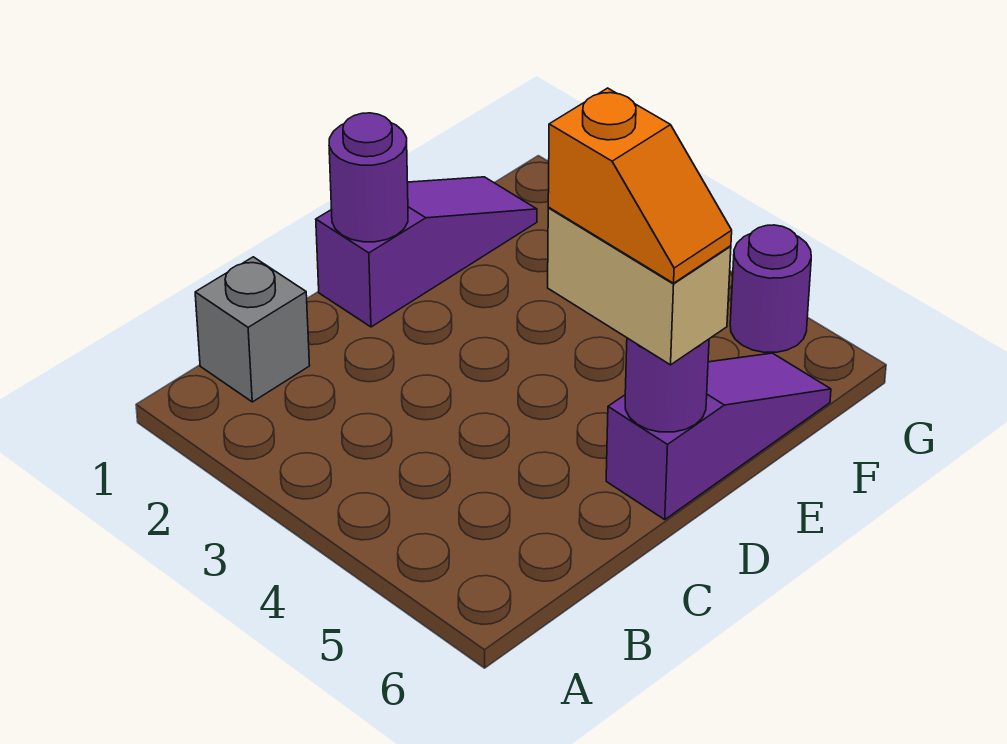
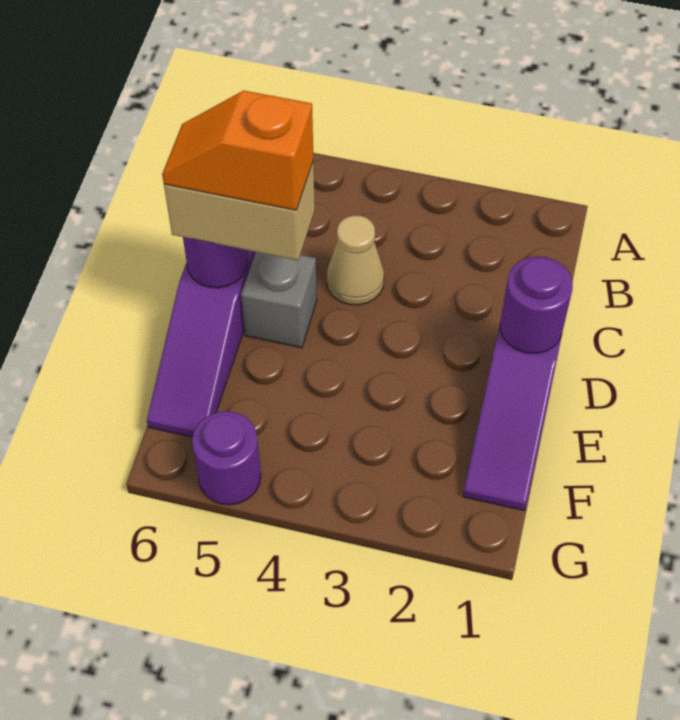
grey 1x1 brick [195,257,310,402] -> grey 1x1 brick moved to [241,252,317,348]
none -> tan 1x1 cone [327,215,384,305]

